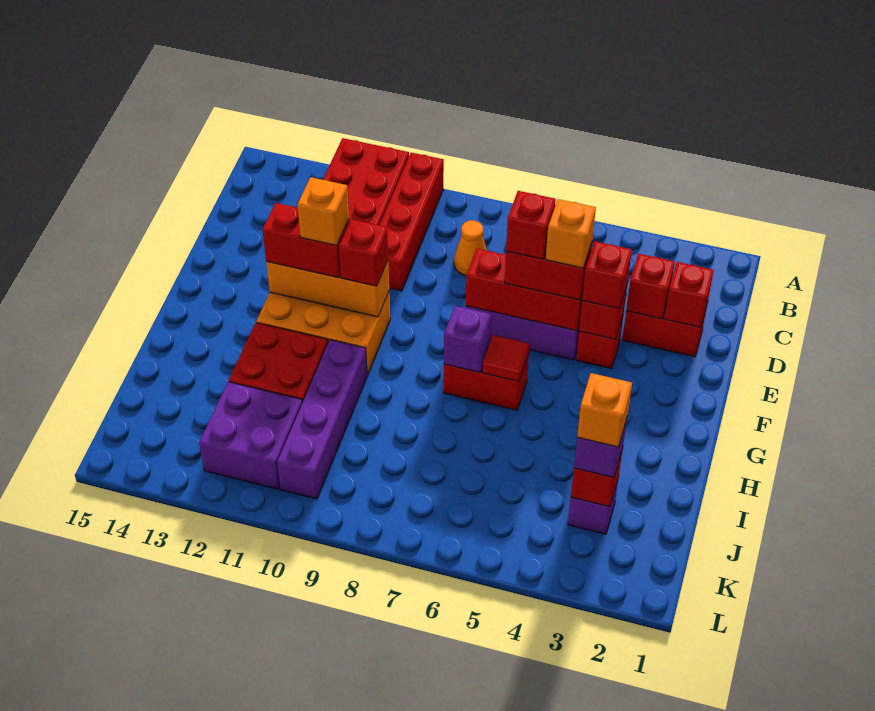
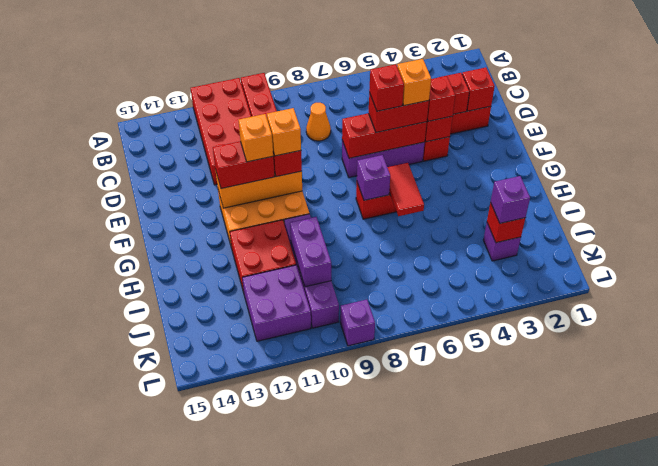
red 1x1 tile [482,335,529,381] -> red 1x2 tile [387,163,424,216]
none -> purple 1x2 brick [290,217,331,287]
orange 1x1 brick [577,373,632,447] -> orange 1x1 brick moved to [267,108,301,156]
none -> purple 1x1 brick [340,300,375,346]

